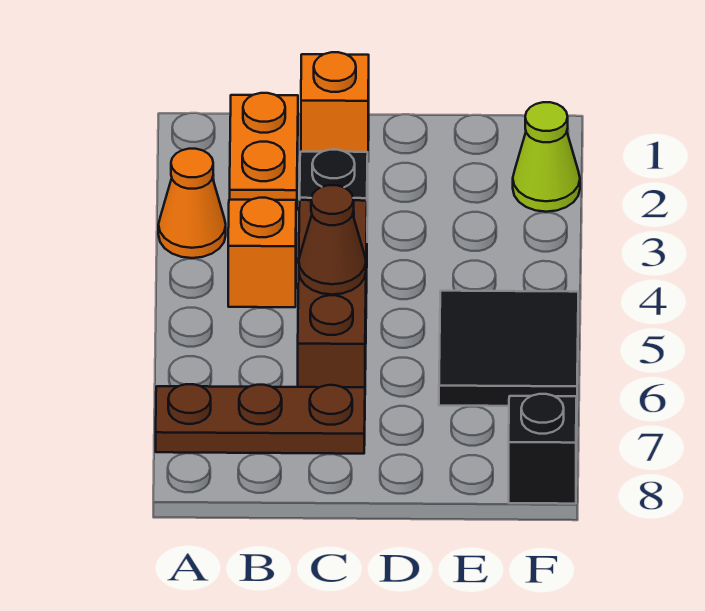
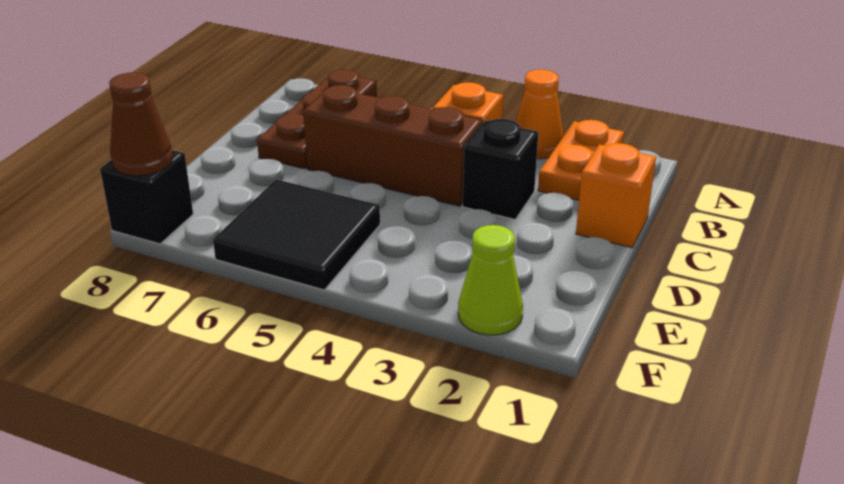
orange 1x2 plate [230,93,298,210] -> orange 1x2 plate turned to [538,120,624,200]
brown 1x1 cone [299,185,366,295] -> brown 1x1 cone moved to [109,72,173,176]

